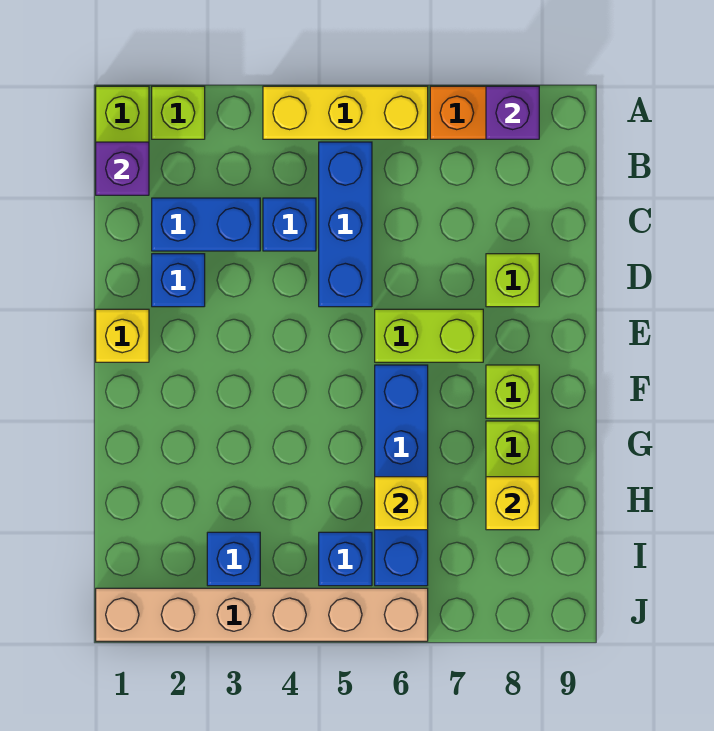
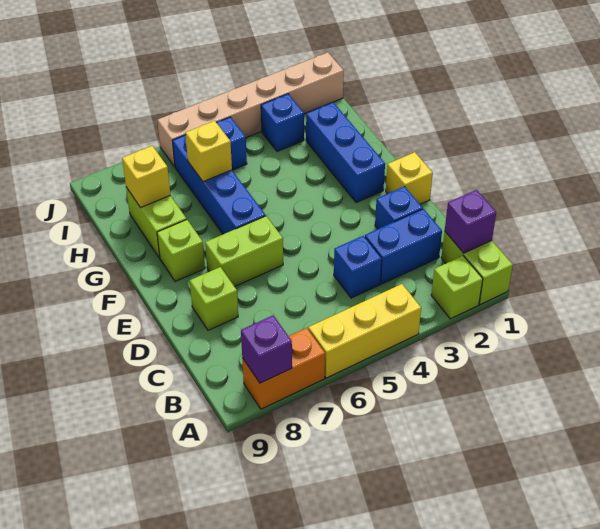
blue 1x3 brick [319,142,372,307] -> blue 1x3 brick moved to [306,102,385,202]

